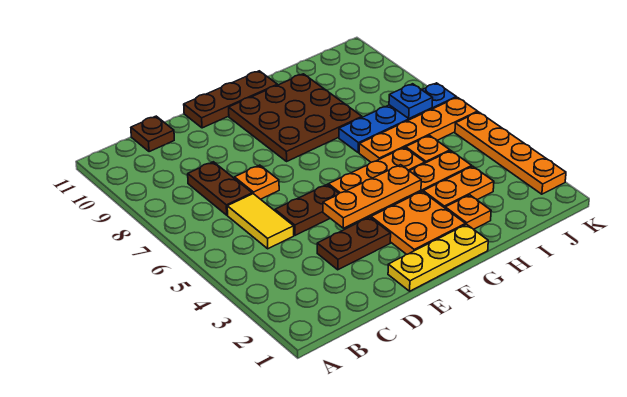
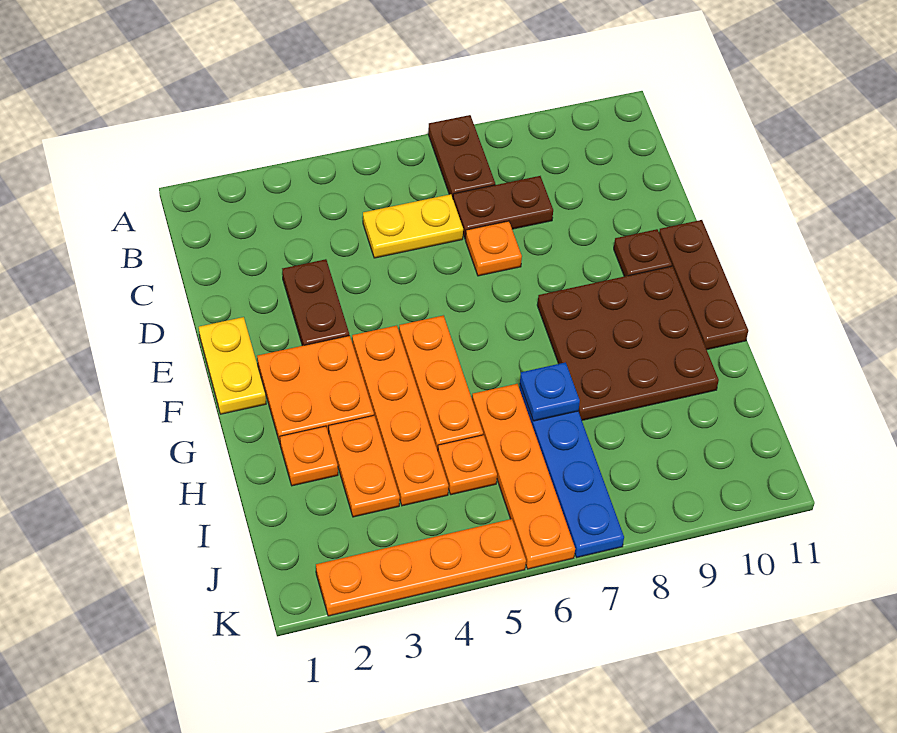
yellow 1x2 tile [227,194,294,249] -> yellow 1x2 plate [363,194,463,258]
brown 1x1 plate [131,116,174,152] -> brown 1x1 plate moved to [614,229,672,276]
brown 1x2 plate [275,185,339,235] -> brown 1x2 plate moved to [428,115,495,198]
yellow 1x3 plate [388,224,488,291] -> yellow 1x2 plate [199,317,266,414]
orange 1x3 plate [323,165,421,228] -> none
blue 1x1 plate [389,84,433,119] -> blue 1x1 plate moved to [520,362,580,421]

